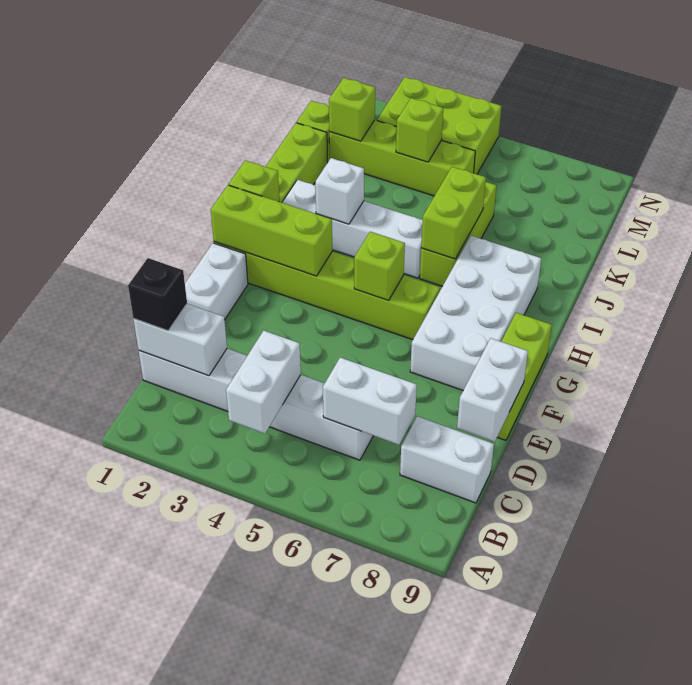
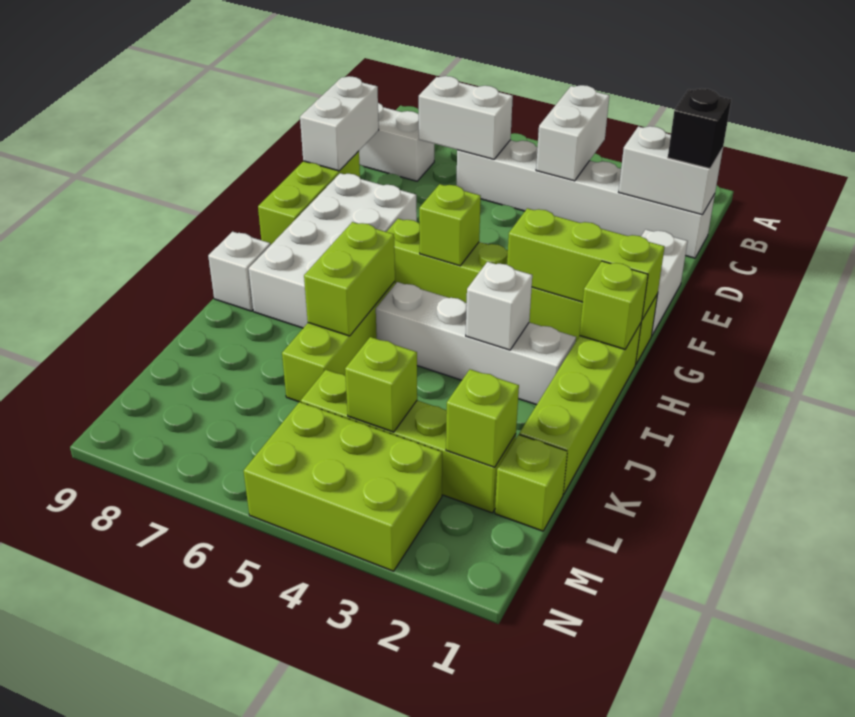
none -> white 1x1 brick [208,232,270,311]

